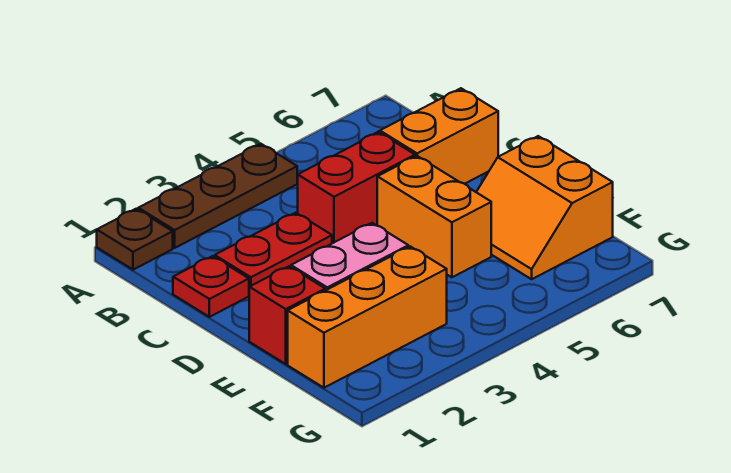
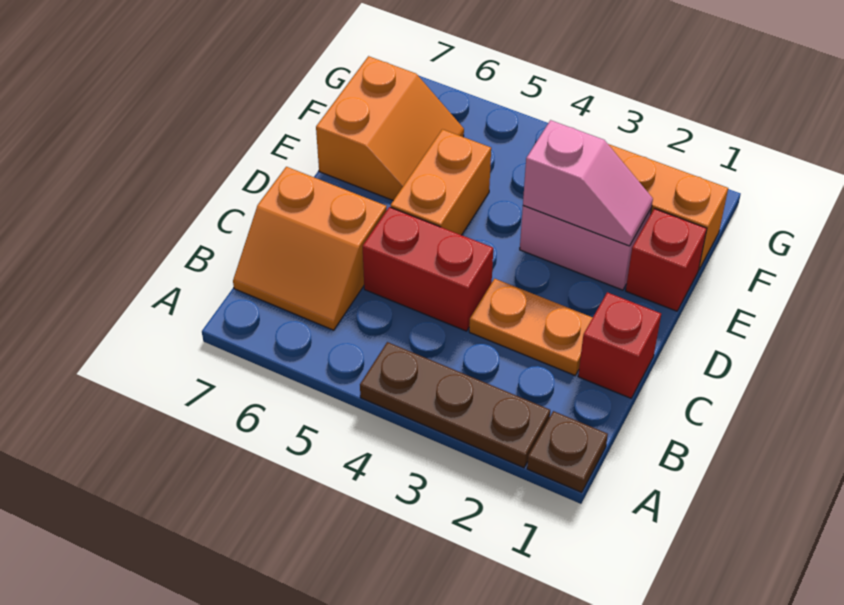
red 1x1 plate [173,256,249,317] -> red 1x1 brick [578,292,661,398]
red 1x2 plate [215,213,332,287] -> orange 1x2 plate [469,279,593,375]
none -> pink 1x2 slope [523,120,653,246]

